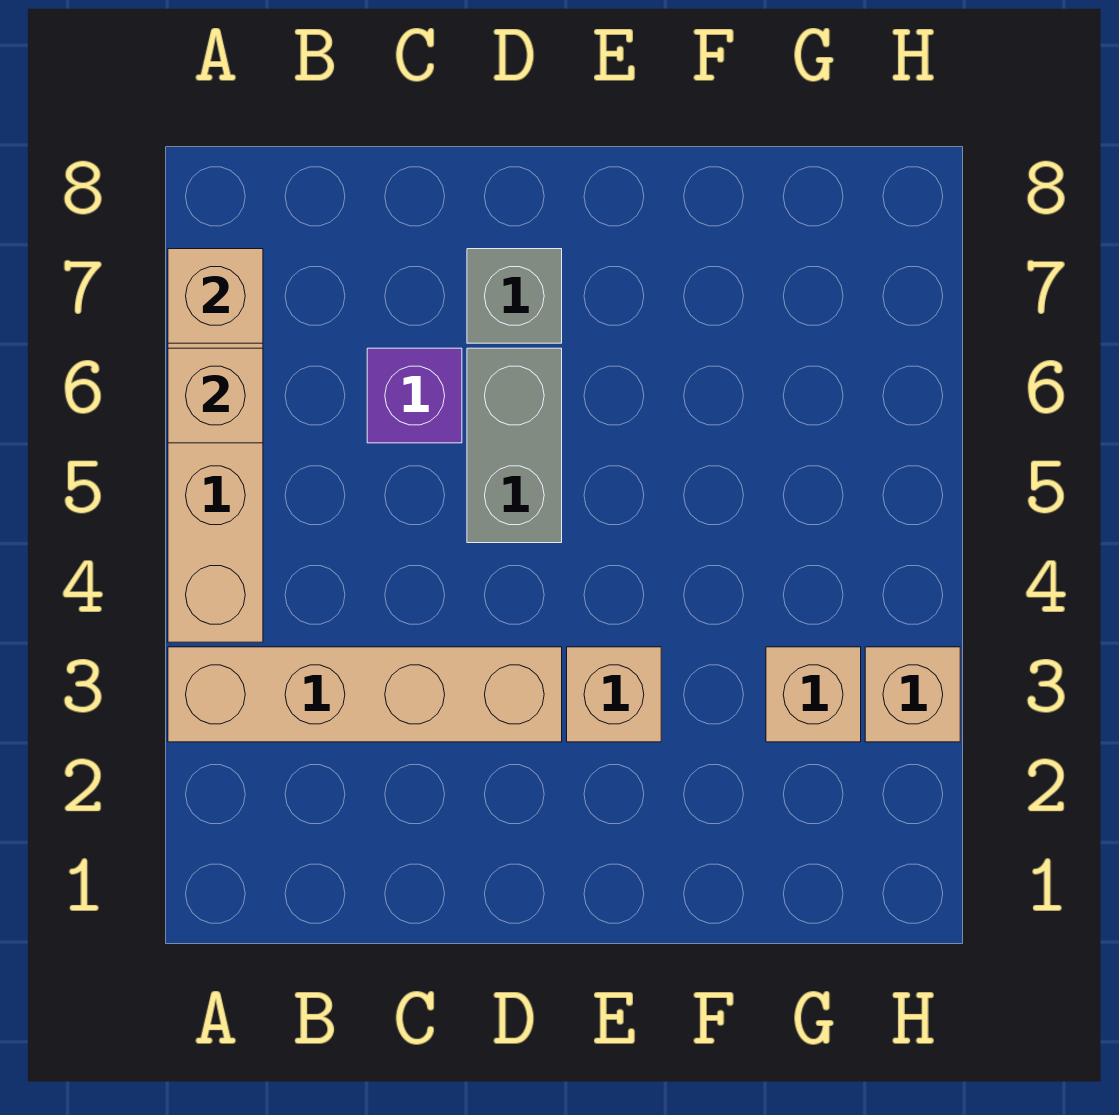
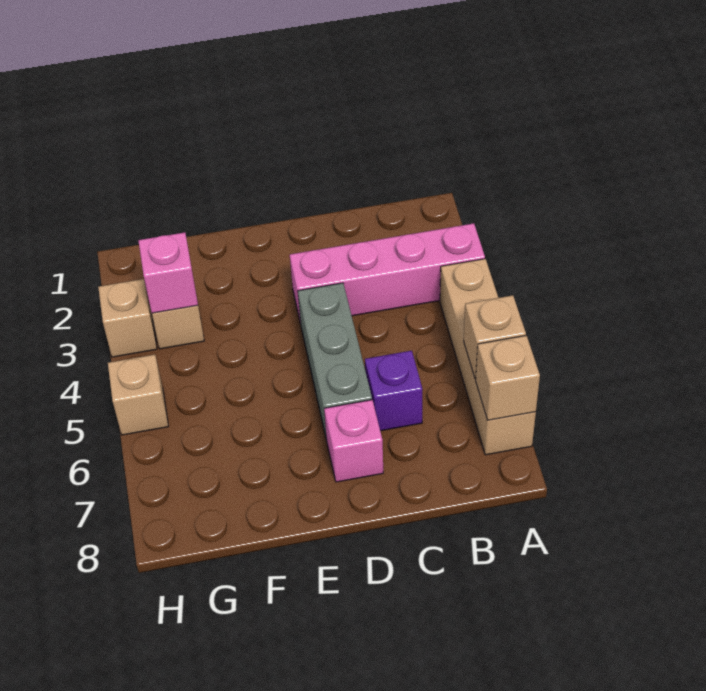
tan 1x4 brick [168,647,562,742] -> pink 1x4 brick [290,223,485,323]
grey 1x2 brick [467,348,562,543] -> grey 1x3 brick [298,283,372,440]
grey 1x1 brick [467,249,562,343] -> pink 1x1 brick [324,400,383,482]
tan 1x1 brick [567,647,661,742] -> tan 1x1 brick moved to [108,355,169,435]
none -> pink 1x1 brick [138,232,198,313]

